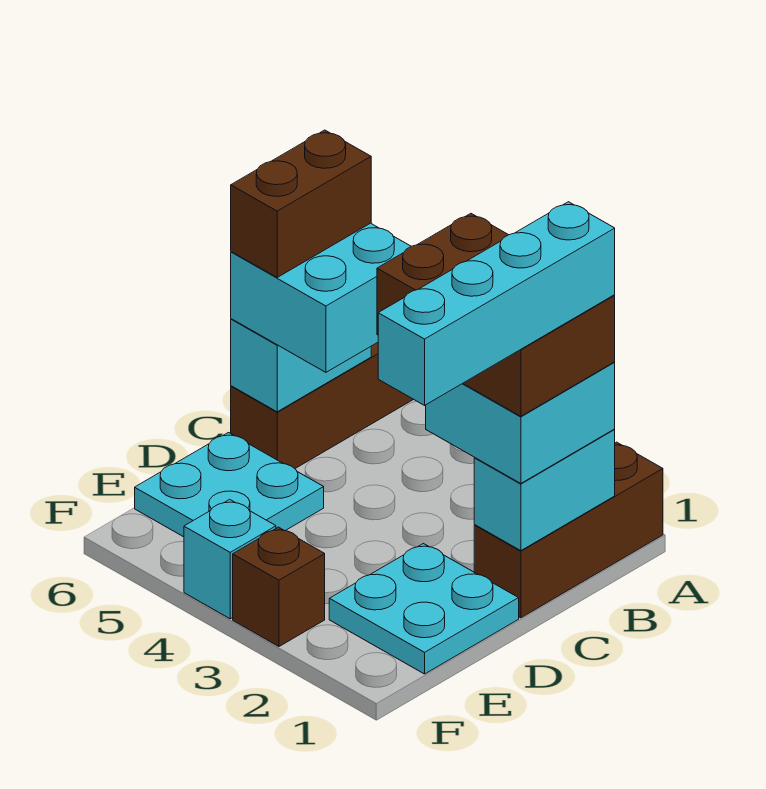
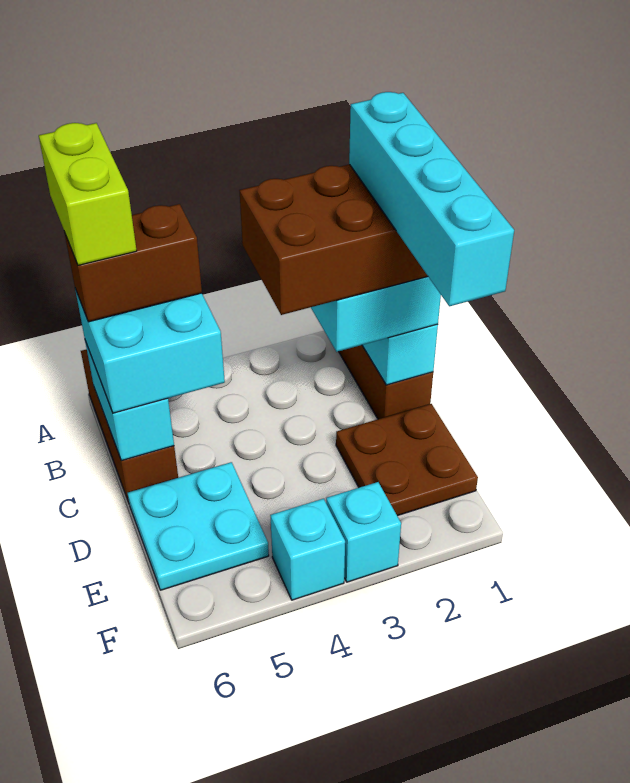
none -> lime 1x2 brick [39,123,137,265]
brown 1x2 brick [231,130,371,277] -> brown 1x2 brick turned to [64,204,202,322]
cyan 2x2 plate [329,544,519,674] -> brown 2x2 plate [336,404,478,516]
brown 1x1 brick [233,527,325,646] -> cyan 1x1 brick [326,482,401,582]

